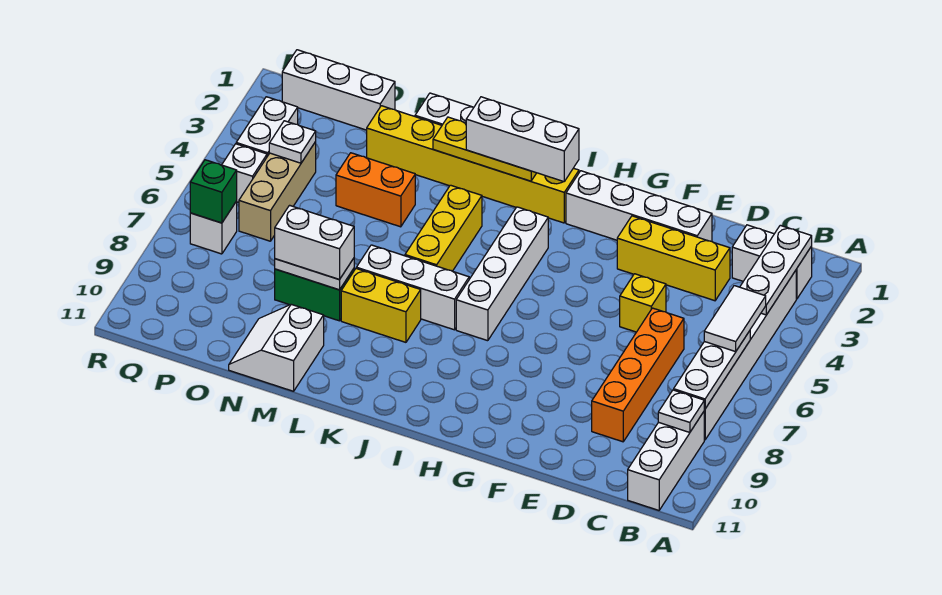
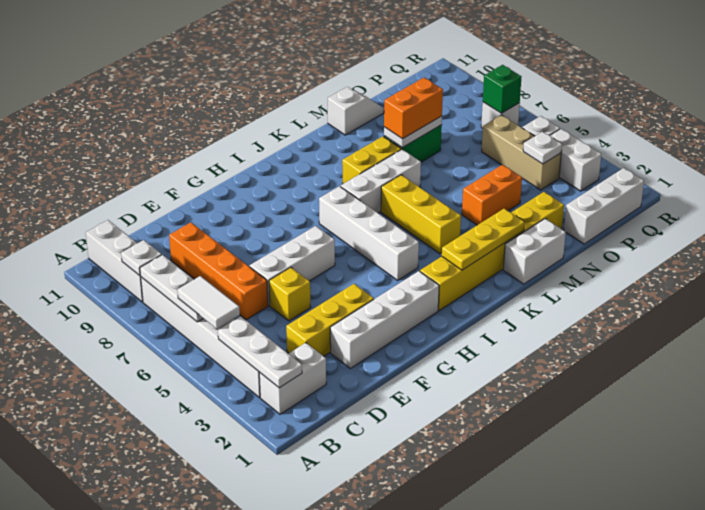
white 1x3 brick [466,97,579,182] -> white 1x3 brick moved to [249,226,335,306]
white 1x2 brick [275,205,354,280] -> orange 1x2 brick [384,77,443,139]
white 2x2 slope [229,304,324,391] -> white 1x2 slope [328,87,384,135]

